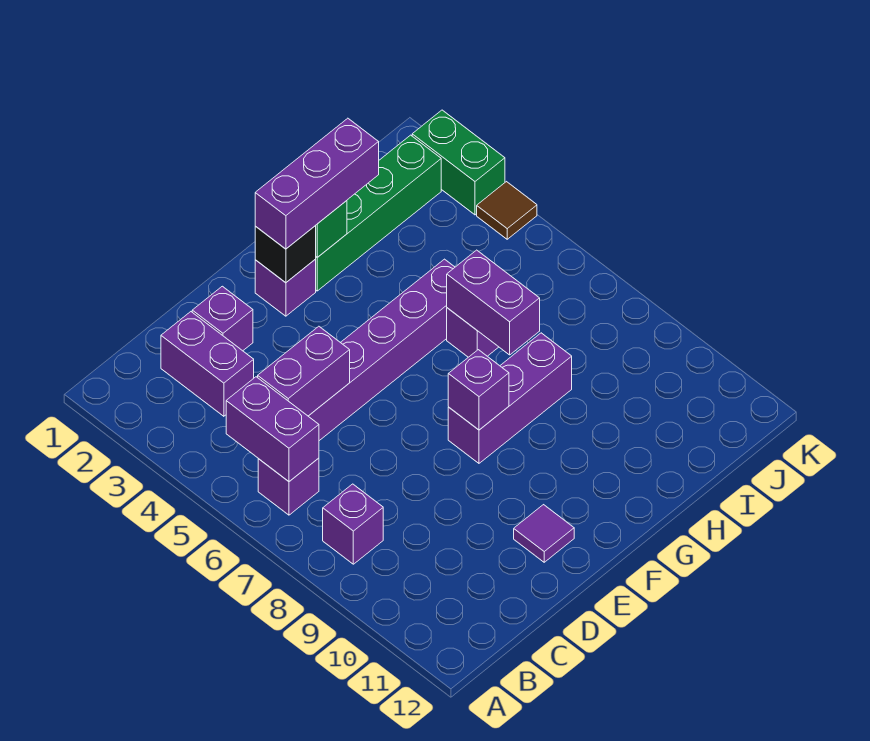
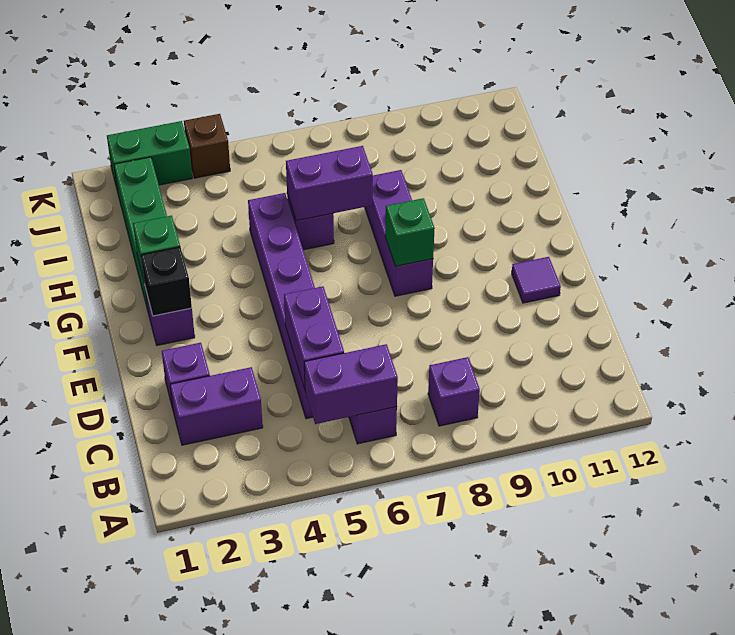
purple 1x3 brick [255,118,379,249] -> none
purple 1x1 brick [448,350,509,430] -> green 1x1 brick [385,198,435,266]
brown 1x1 tile [477,182,537,239] -> brown 1x1 brick [184,114,230,178]

